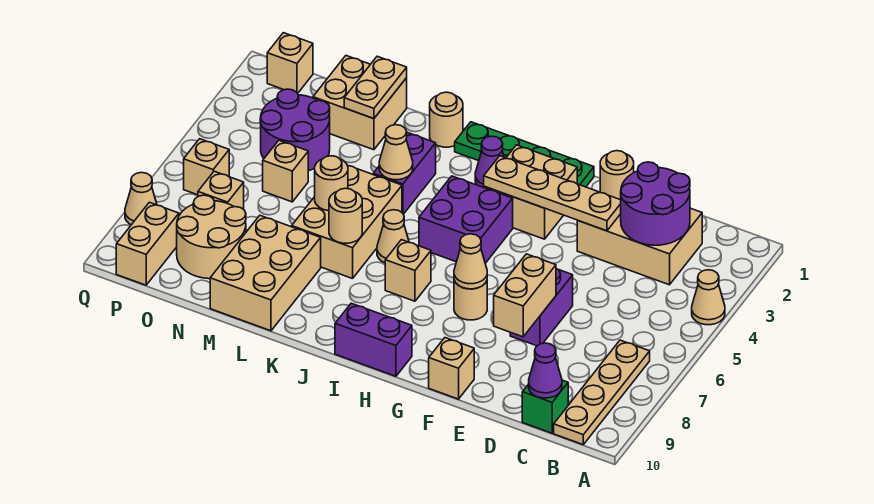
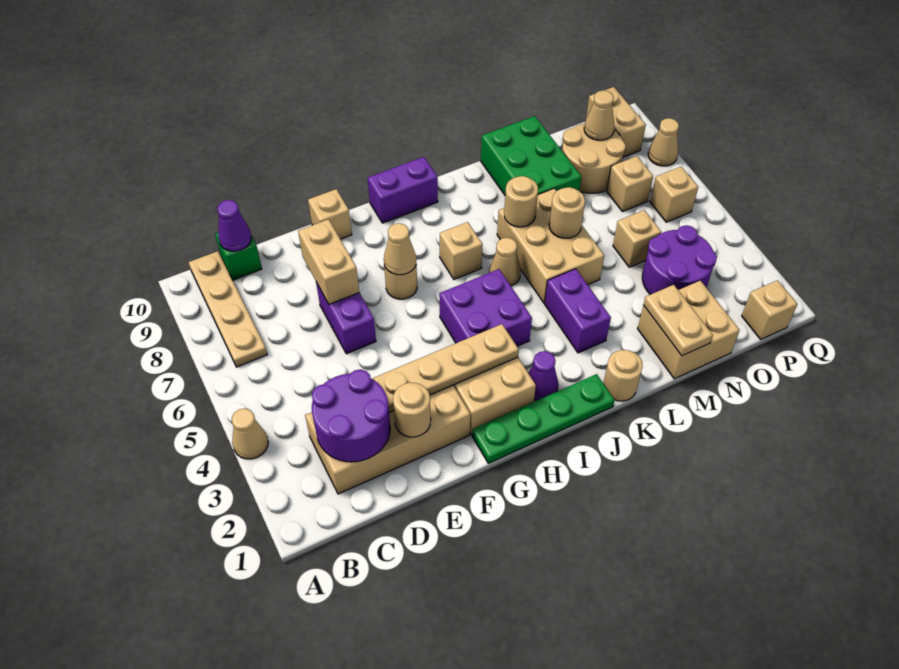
tan 2x3 brick [577,208,702,285] -> tan 2x4 brick [305,385,470,494]
tan 1x1 cone [379,125,413,180] -> tan 1x1 cone moved to [584,90,615,140]
tan 2x3 brick [210,216,321,331] -> green 2x3 brick [481,116,581,195]

